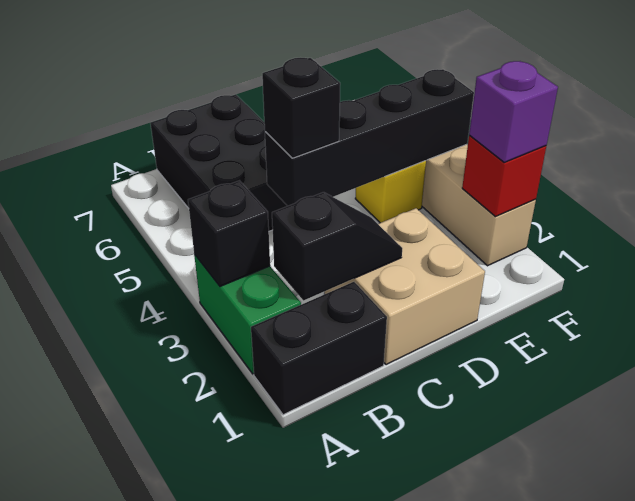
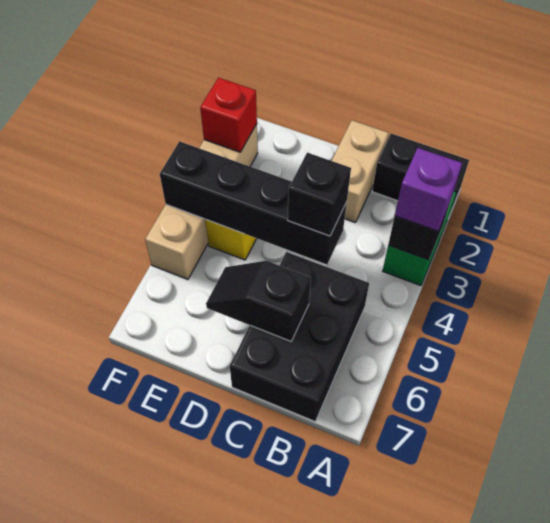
black 1x2 slope [272,192,402,301] -> black 1x2 slope moved to [206,261,311,341]
tan 2x2 brick [324,208,485,365] -> tan 1x2 brick [332,120,389,223]
purple 1x1 brick [469,61,558,162] -> purple 1x1 brick moved to [395,148,462,231]

